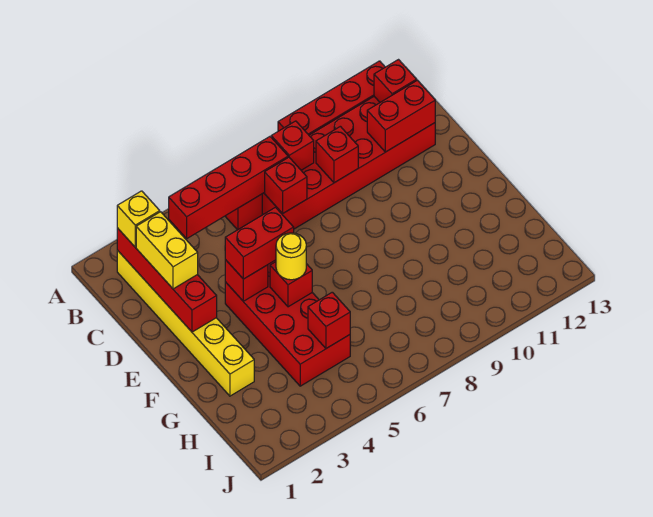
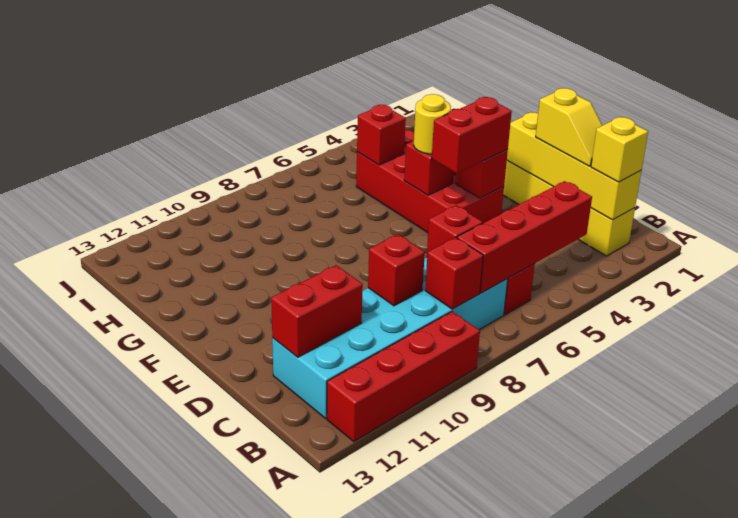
red 1x4 brick [117,228,217,332] -> yellow 1x4 brick [507,112,642,220]
red 2x6 brick [262,97,435,229] -> cyan 2x6 brick [272,258,508,418]
red 1x1 brick [374,60,417,102] -> none
yellow 1x2 brick [136,212,198,289] -> yellow 1x2 slope [536,88,602,166]

